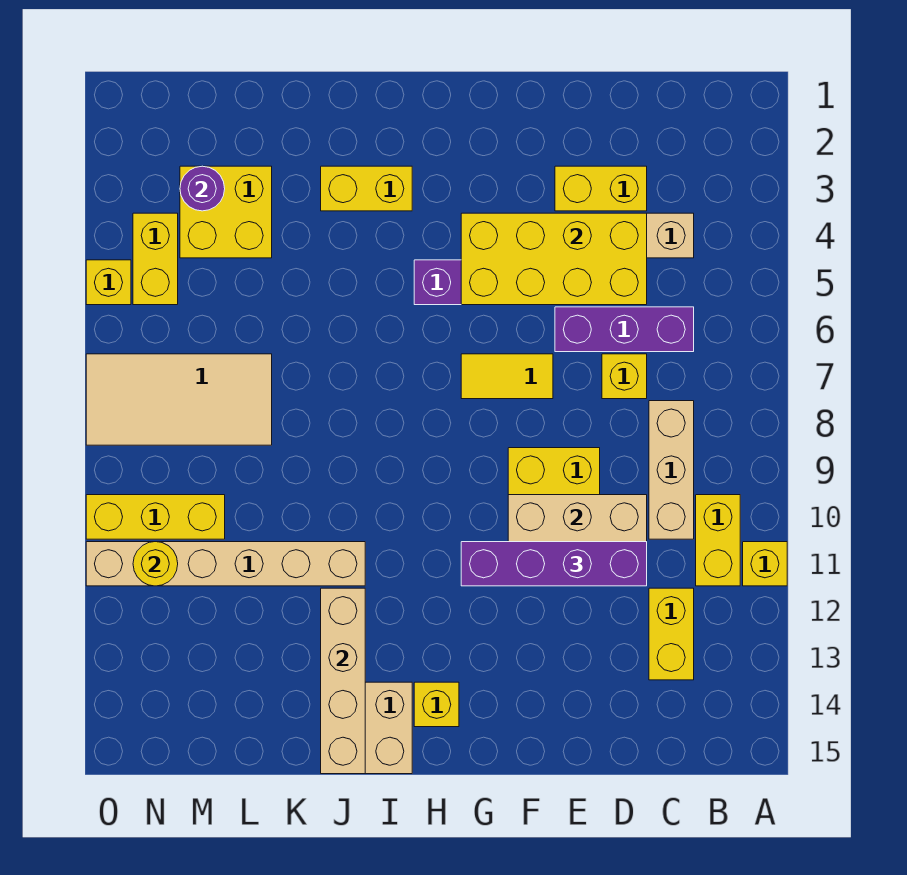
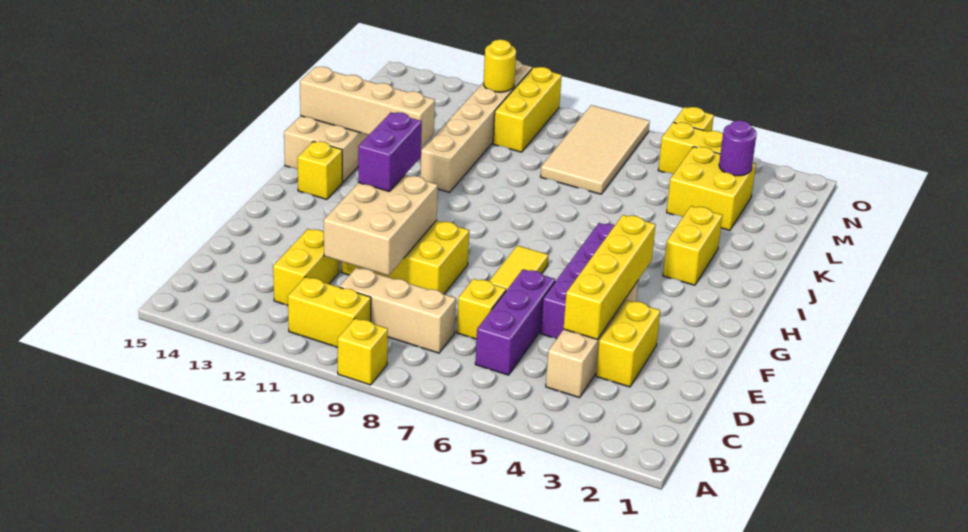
yellow 1x1 brick [743,542,787,586] -> yellow 1x1 brick moved to [338,318,388,385]
yellow 1x2 brick [649,588,694,680] -> yellow 1x2 brick turned to [273,229,339,305]
yellow 2x4 brick [461,213,647,305] -> yellow 1x4 brick [564,215,656,339]
purple 1x4 brick [461,542,647,586] -> purple 1x2 brick [358,112,422,191]

